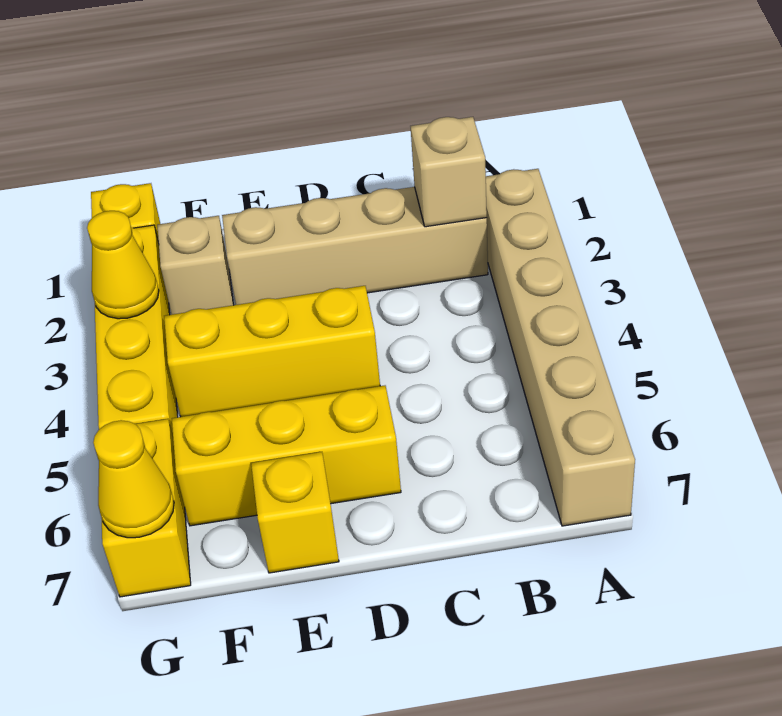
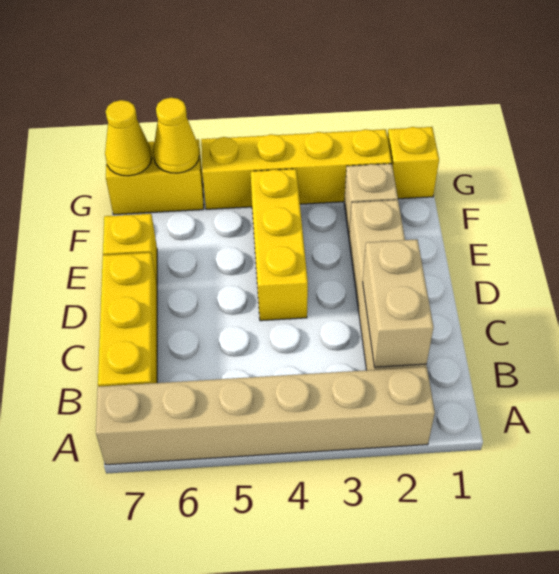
tan 1x1 brick [410,117,487,227] -> tan 1x2 brick [363,239,433,367]
yellow 1x3 brick [172,386,401,526] -> yellow 1x3 brick moved to [98,253,157,387]
yellow 1x1 cone [87,211,159,319] -> yellow 1x1 cone moved to [153,98,199,173]

